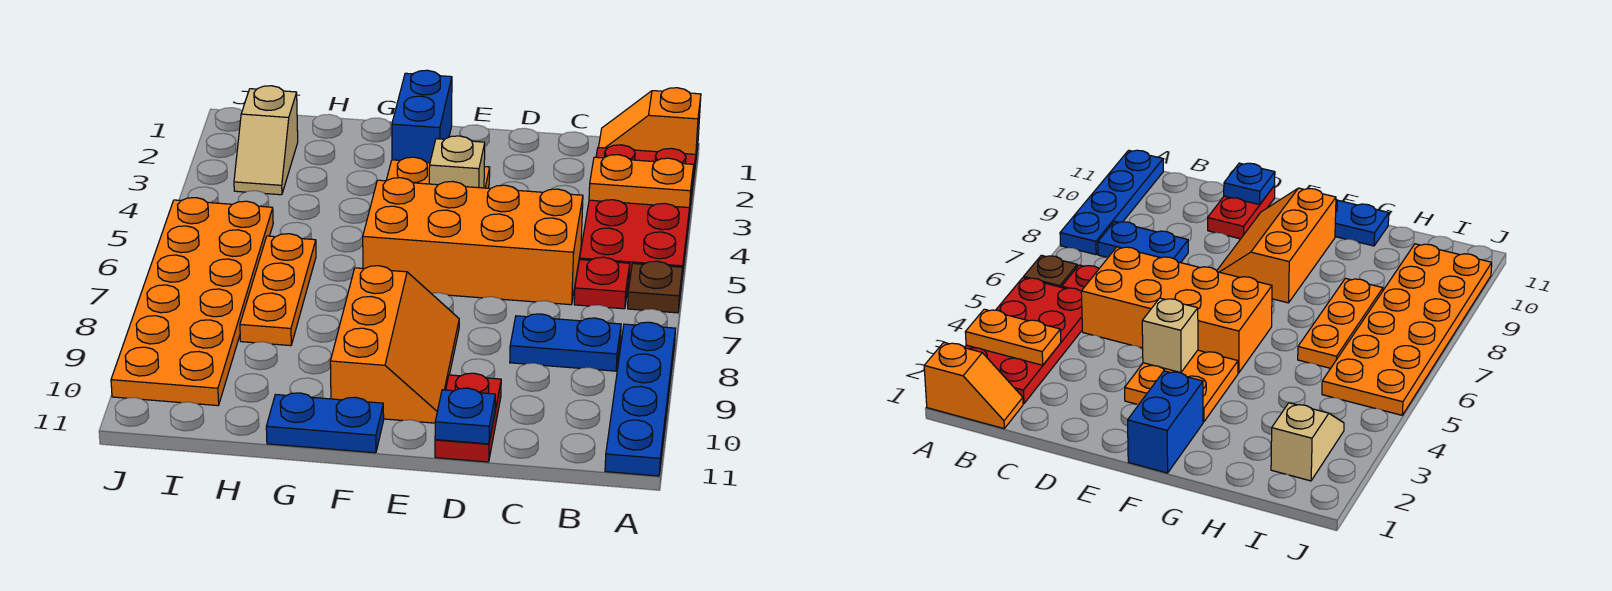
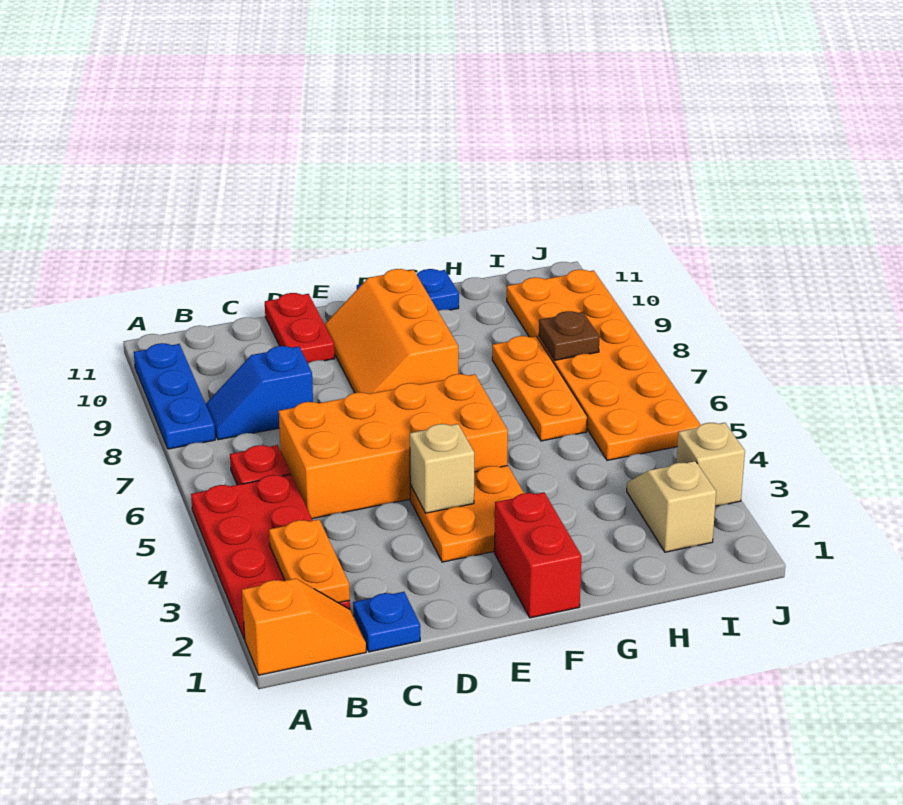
orange 1x2 plate [589,155,694,208] -> orange 1x2 plate turned to [269,519,350,603]
brown 1x1 plate [628,261,683,313] -> brown 1x1 plate moved to [539,311,600,360]
blue 1x4 plate [605,322,676,476] -> blue 1x3 plate [134,343,215,449]
blue 1x2 plate [510,314,621,371] -> blue 1x2 slope [206,346,313,440]
blue 1x1 plate [435,388,495,444] -> blue 1x1 plate moved to [353,592,420,652]
blue 1x2 brick [392,70,452,163] -> red 1x2 brick [494,492,581,618]
none -> tan 1x1 brick [677,423,745,506]

